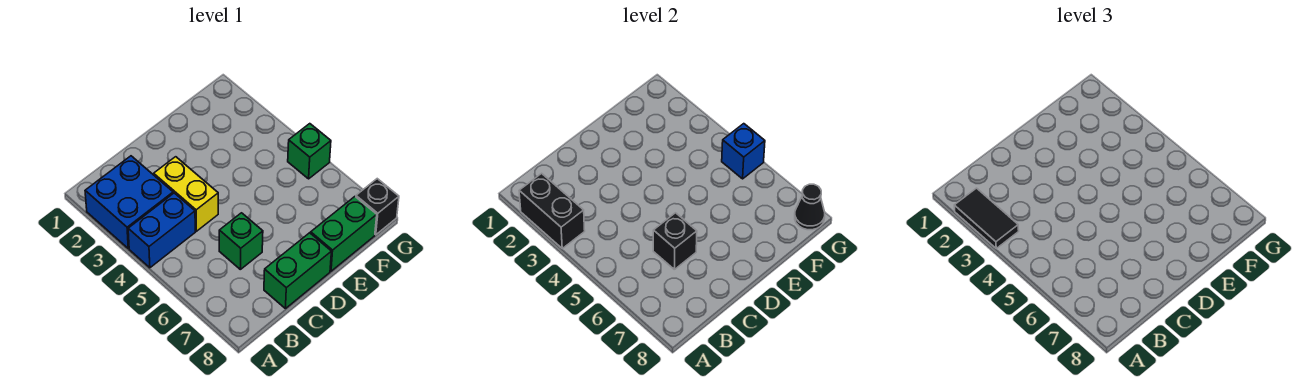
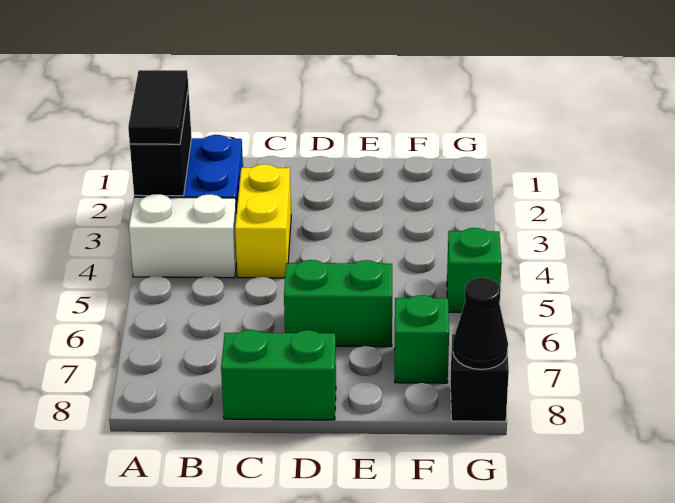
blue 1x2 brick [128,193,195,268] -> white 1x2 brick [129,194,237,278]
green 1x1 brick [219,213,263,269] -> green 1x1 brick moved to [394,295,449,383]
black 1x1 brick [653,213,697,269] -> none
green 1x2 brick [311,197,377,271] -> green 1x2 brick moved to [284,260,392,347]
blue 1x1 brick [722,124,765,179] -> none

